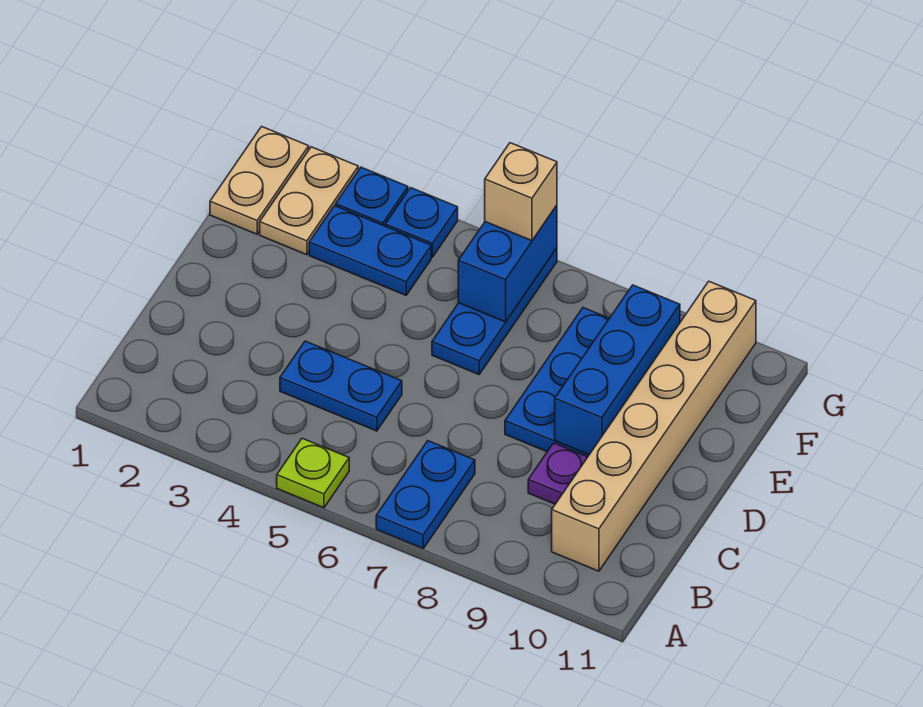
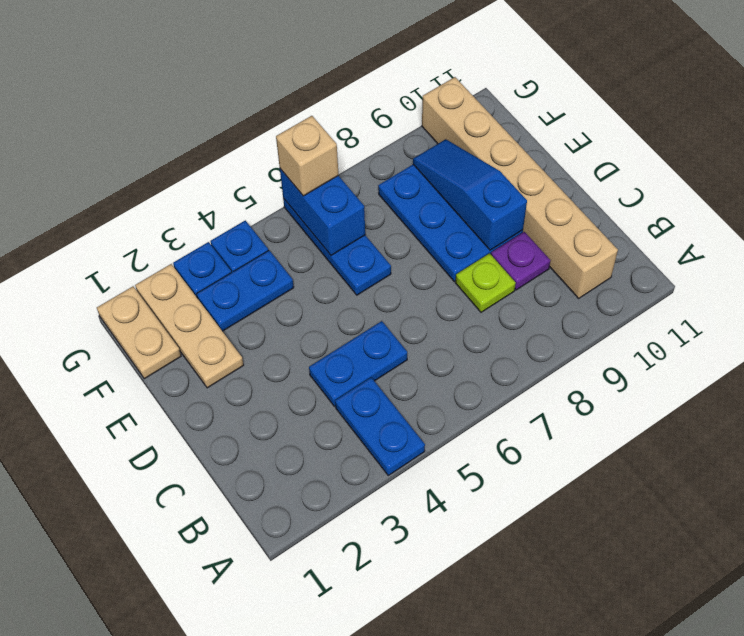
lime 1x1 plate [277,438,349,508] -> lime 1x1 plate moved to [455,253,516,312]
blue 1x2 plate [376,441,475,548] -> blue 1x2 plate moved to [335,378,425,475]
blue 1x3 brick [555,285,680,455] -> blue 1x3 slope [413,139,527,250]
tan 1x2 plate [260,147,358,255] -> tan 1x3 plate [135,264,244,388]

